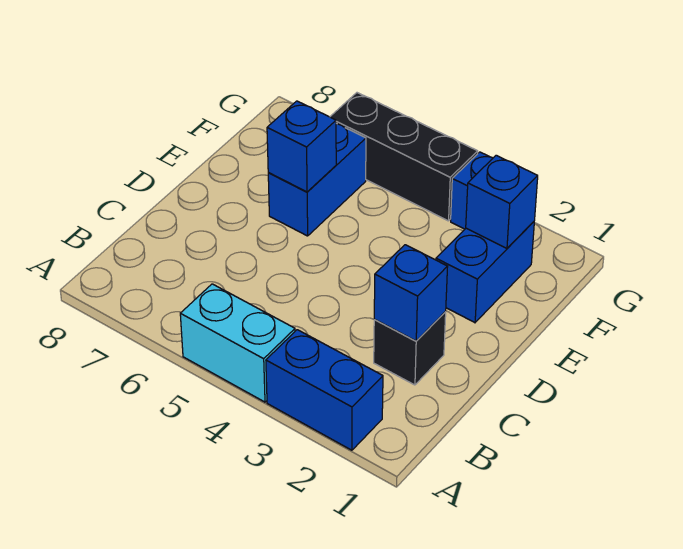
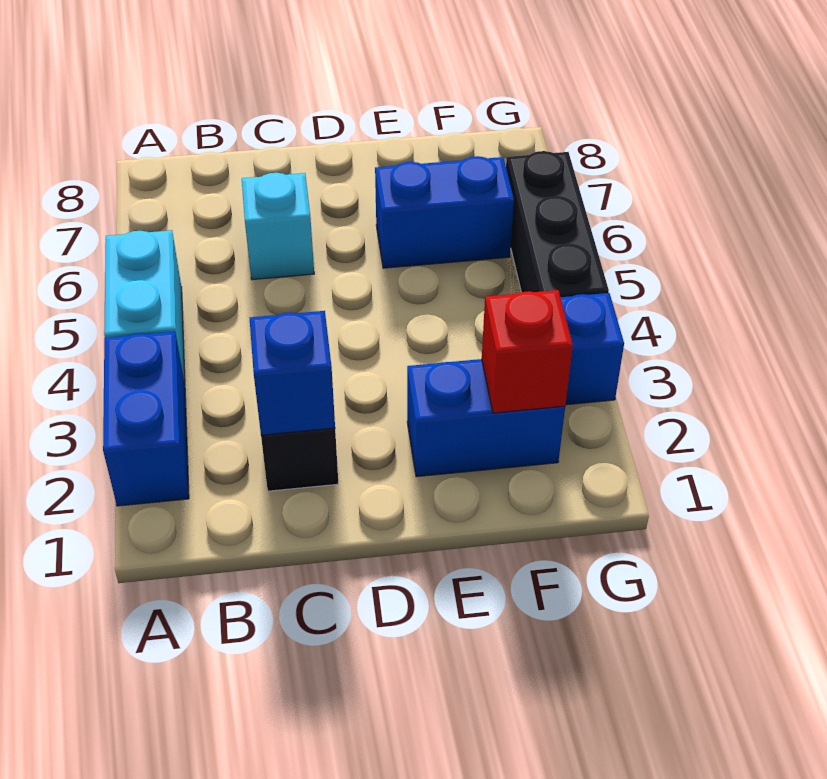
none -> cyan 1x1 brick [242,173,314,280]
blue 1x1 brick [267,101,336,192] -> none
blue 1x1 brick [466,155,538,248] -> red 1x1 brick [482,290,573,413]

